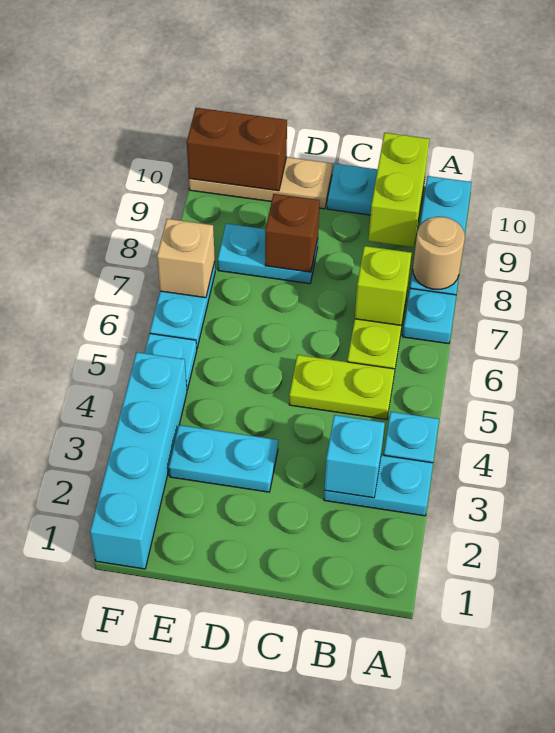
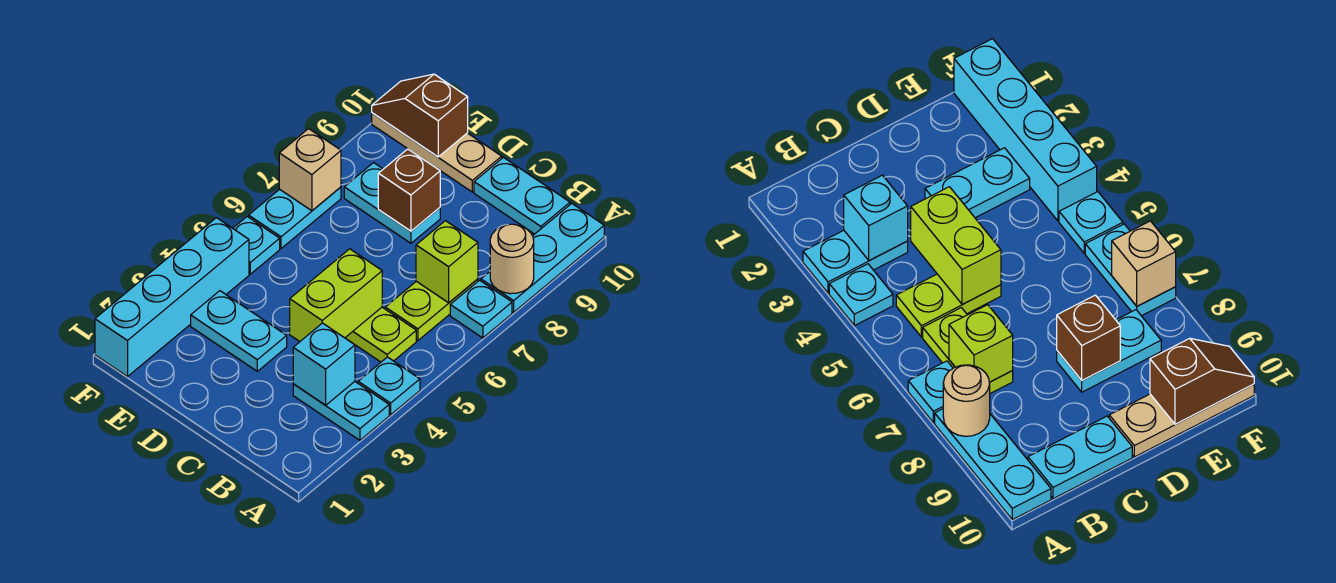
lime 1x2 brick [368,133,430,247] -> lime 1x2 brick moved to [290,249,382,341]
brown 1x2 brick [187,108,287,191] -> brown 1x2 slope [372,74,468,157]

